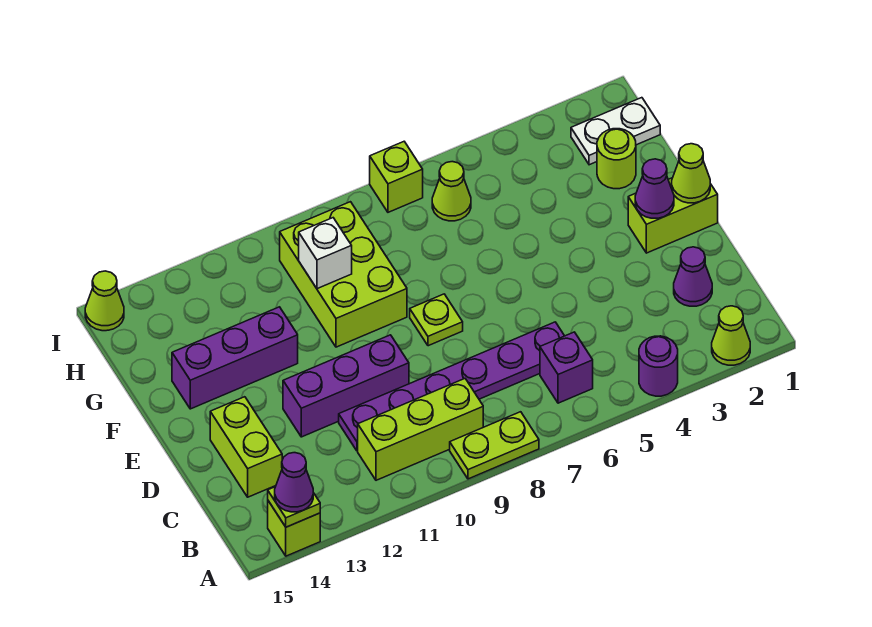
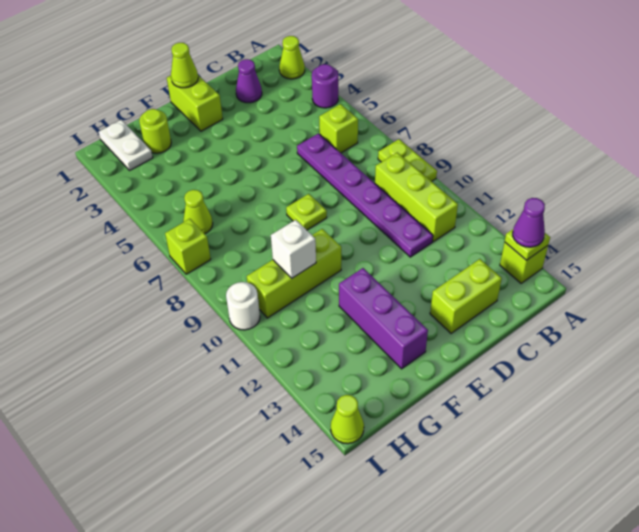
purple 1x1 brick [540,332,593,403] -> lime 1x1 brick [319,104,358,153]
purple 1x3 brick [283,335,409,437] -> none
purple 1x1 cone [635,159,674,218] -> none
lime 2x3 brick [280,202,407,347] -> lime 1x3 brick [247,229,341,318]
none -> white 1x1 round brick [226,282,260,330]

